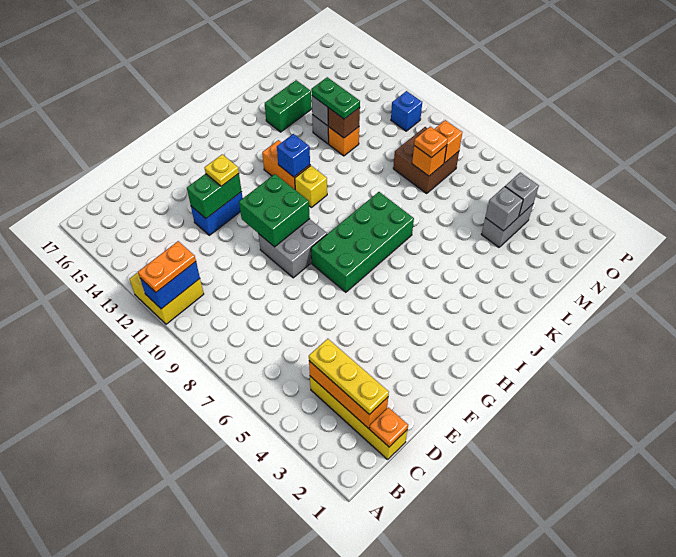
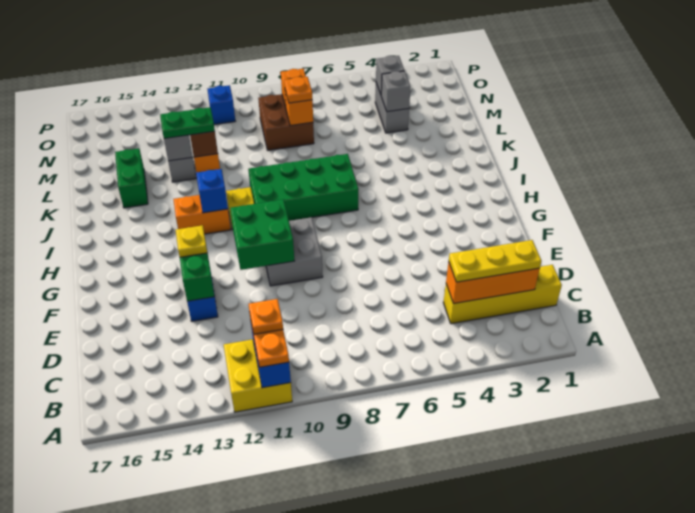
orange 1x1 plate [370,407,408,447] -> orange 1x1 plate moved to [249,299,283,334]
green 2x4 brick [311,192,414,292] -> green 2x4 brick turned to [248,154,359,221]

